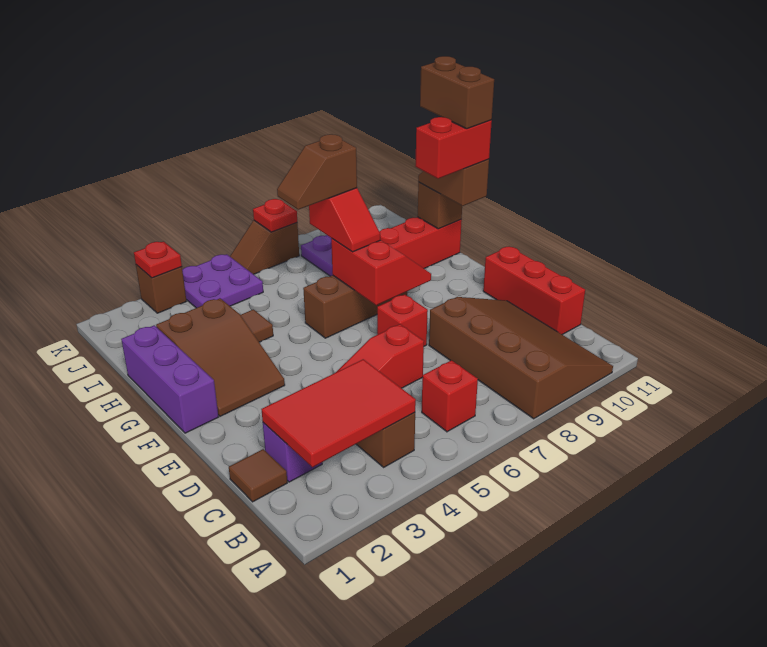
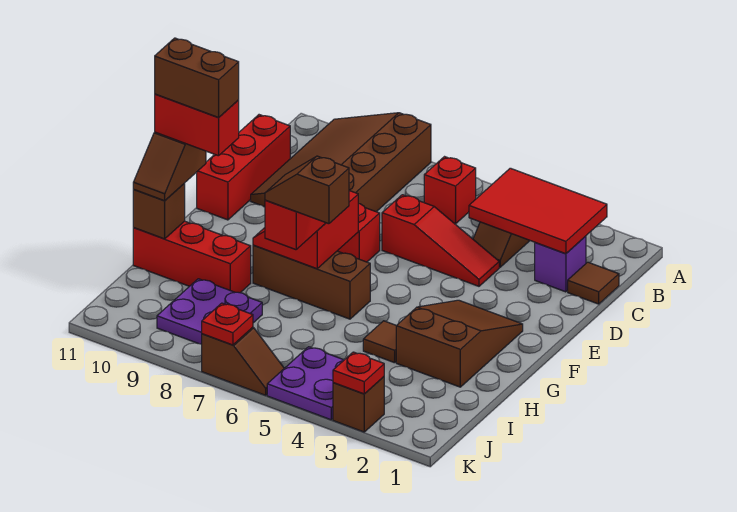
purple 1x3 brick [121,325,218,433] -> none
brown 1x2 brick [420,56,494,129] -> brown 1x2 brick turned to [155,38,239,118]
brown 1x2 slope [277,134,357,210] -> brown 1x2 slope turned to [265,156,349,224]

